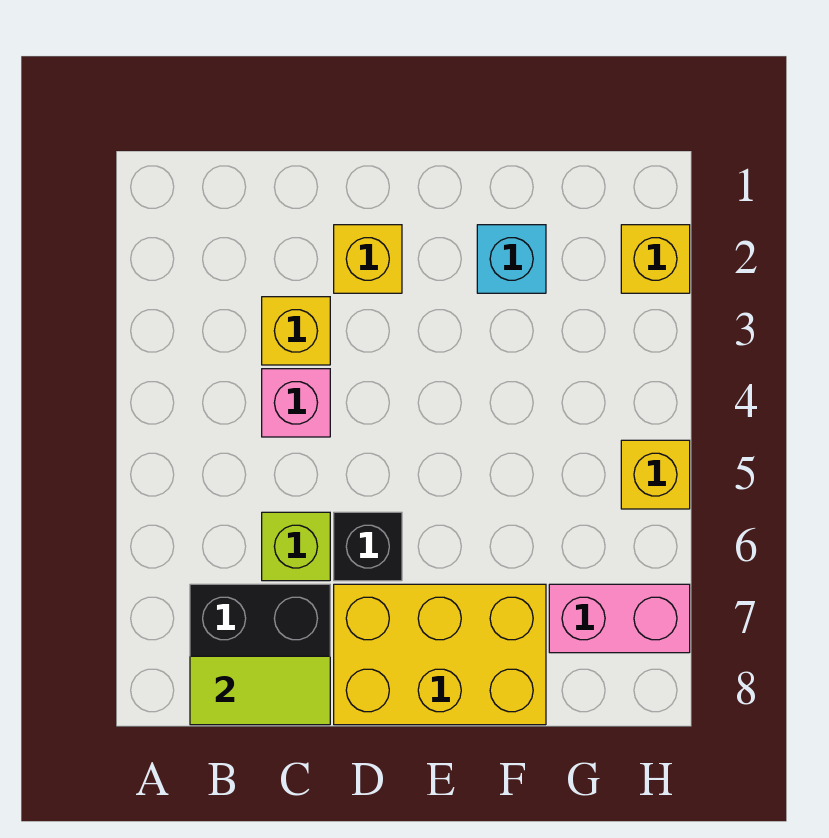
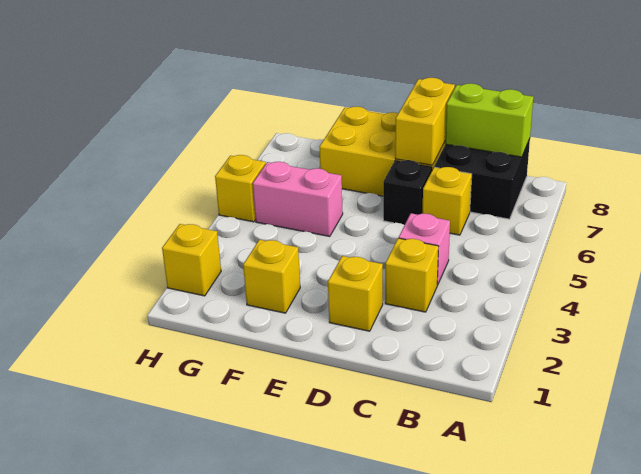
lime 1x2 tile [190,656,330,725] -> lime 1x2 brick [445,83,533,157]
lime 1x1 brick [262,512,330,581] -> yellow 1x1 brick [423,167,472,235]
none -> yellow 1x2 brick [395,78,455,165]
cyan 1x1 brick [477,225,546,293] -> yellow 1x1 brick [243,240,300,313]
pink 1x2 brick [549,584,690,653] -> pink 1x2 brick moved to [253,162,343,237]

